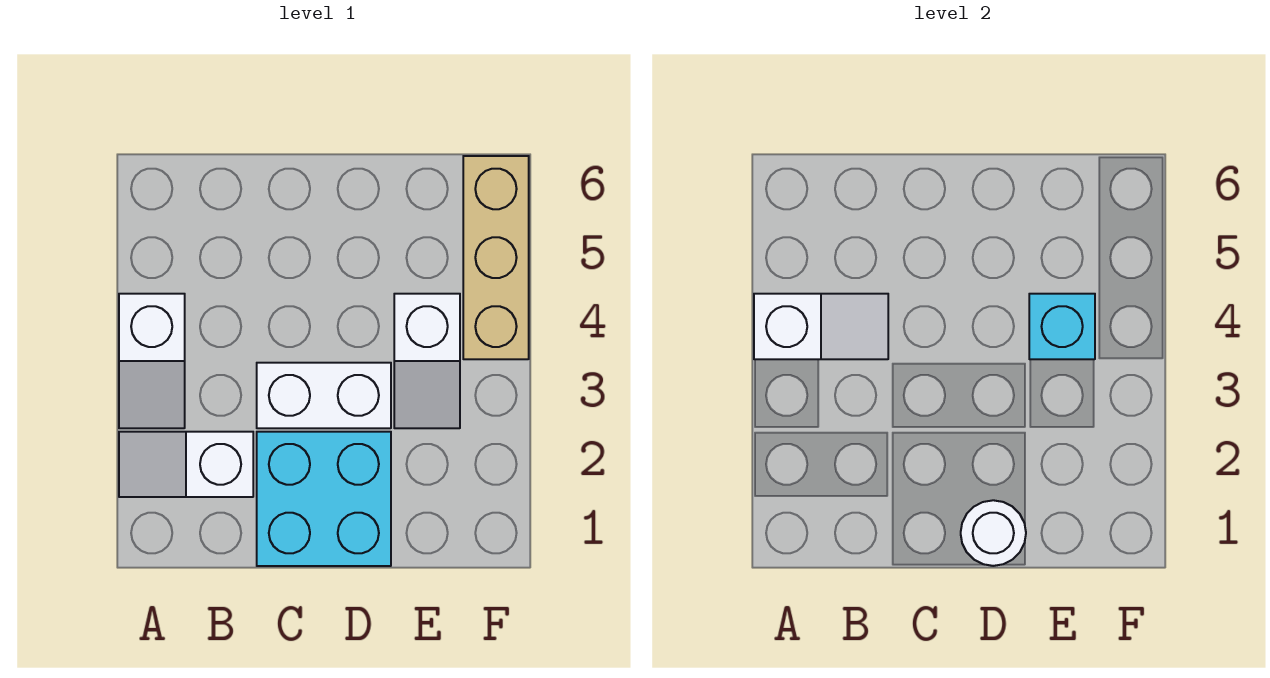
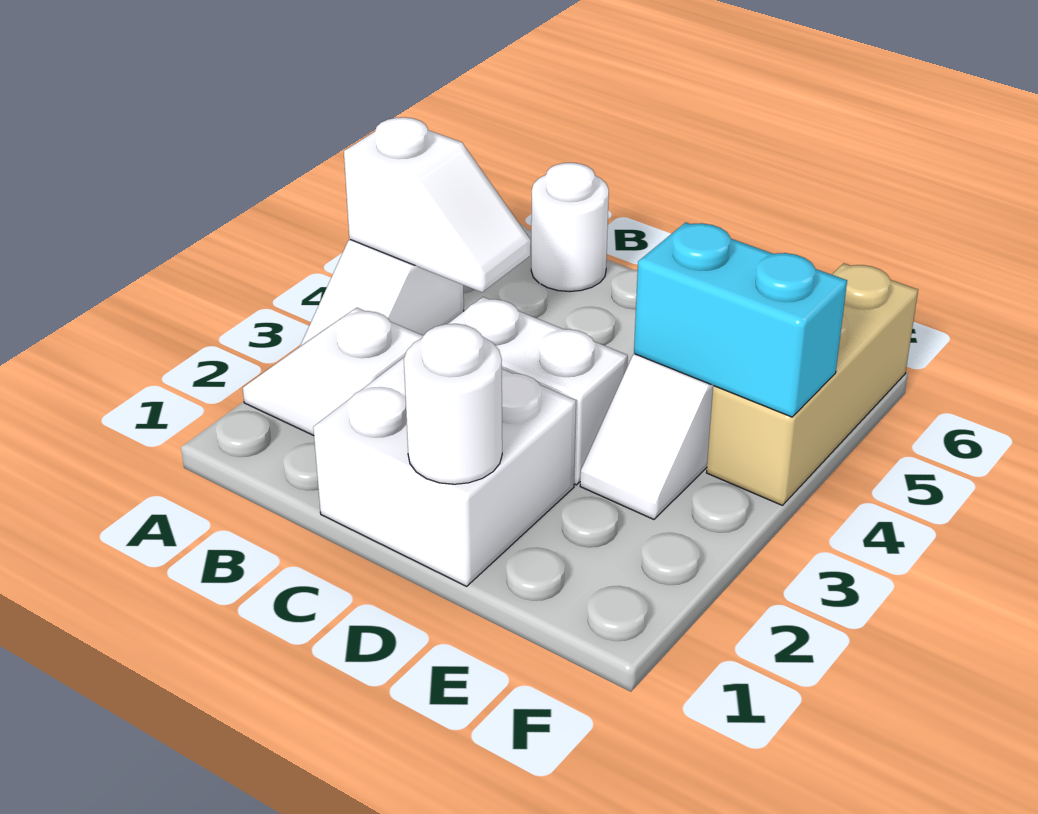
none -> white 1x1 round brick [531,163,609,292]
cyan 2x2 brick [257,432,391,566] -> white 2x2 brick [313,358,576,586]
cyan 1x1 brick [1029,294,1095,359] -> cyan 1x2 brick [634,223,847,417]

